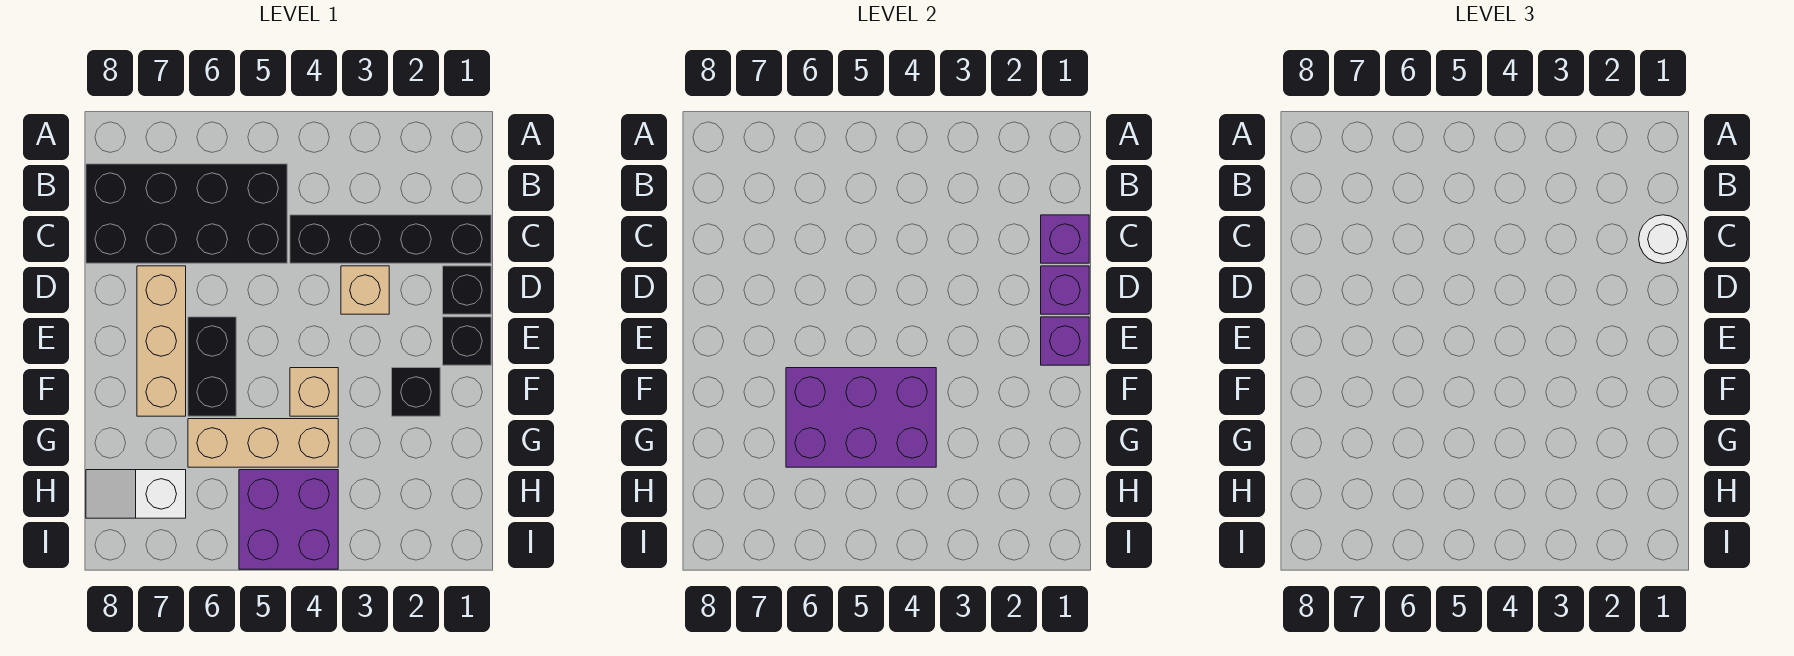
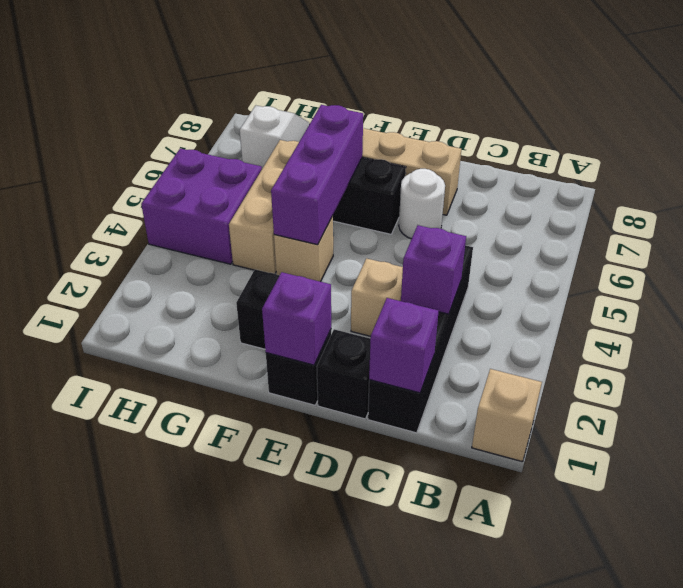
none -> tan 1x1 brick [472,369,542,462]
black 2x4 brick [86,164,287,263] -> none
white 1x1 round brick [1639,215,1687,263] -> white 1x1 round brick moved to [399,169,445,239]
purple 1x1 brick [1041,266,1089,314] -> purple 1x1 brick moved to [401,225,466,314]
purple 2x3 brick [786,368,936,467] -> purple 1x3 brick [271,105,363,245]

